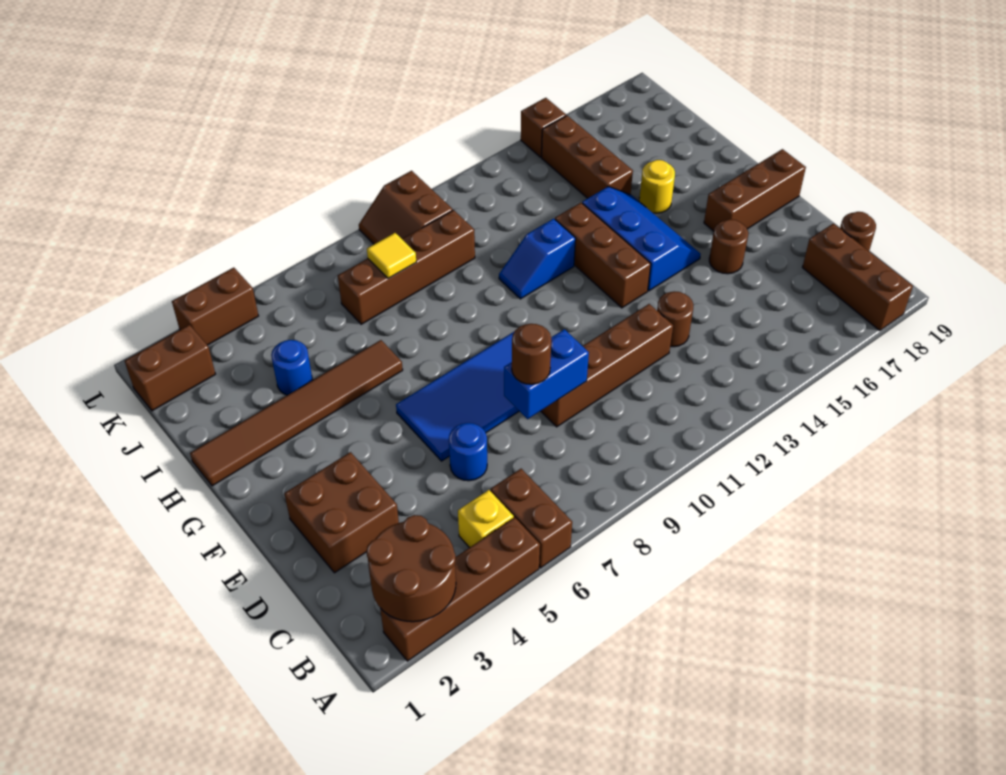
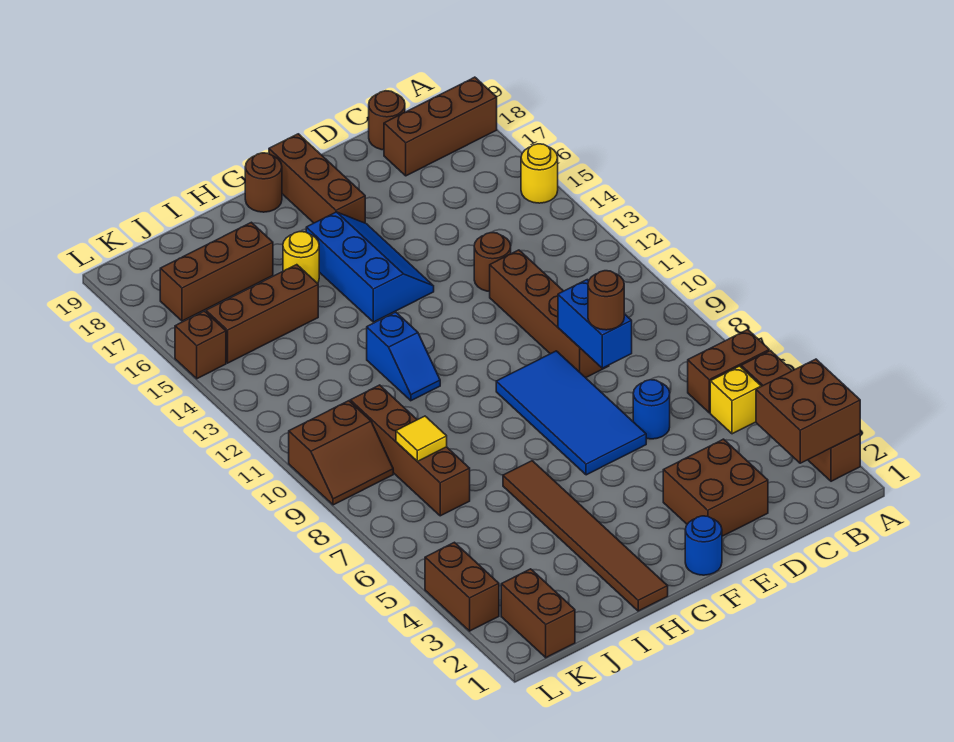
brown 2x2 round brick [366,515,456,622] -> brown 2x2 brick [756,359,860,463]
none -> yellow 1x1 round brick [521,144,558,203]
brown 1x1 round brick [709,219,748,274] -> brown 1x1 round brick moved to [245,153,282,212]
brown 1x3 brick [555,203,651,308] -> brown 1x3 brick moved to [160,222,273,321]
blue 2x3 slope [582,186,701,291] -> blue 2x3 slope turned to [306,212,434,322]
blue 1x1 round brick [271,340,312,395] -> blue 1x1 round brick moved to [685,516,722,575]

